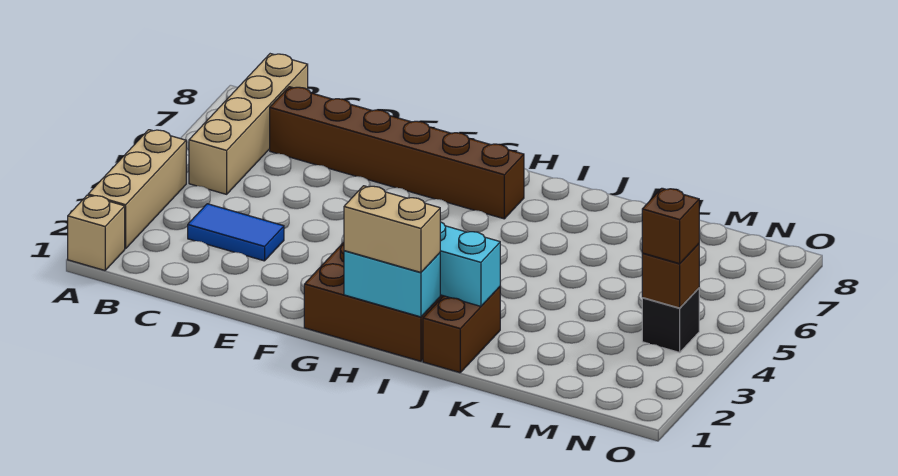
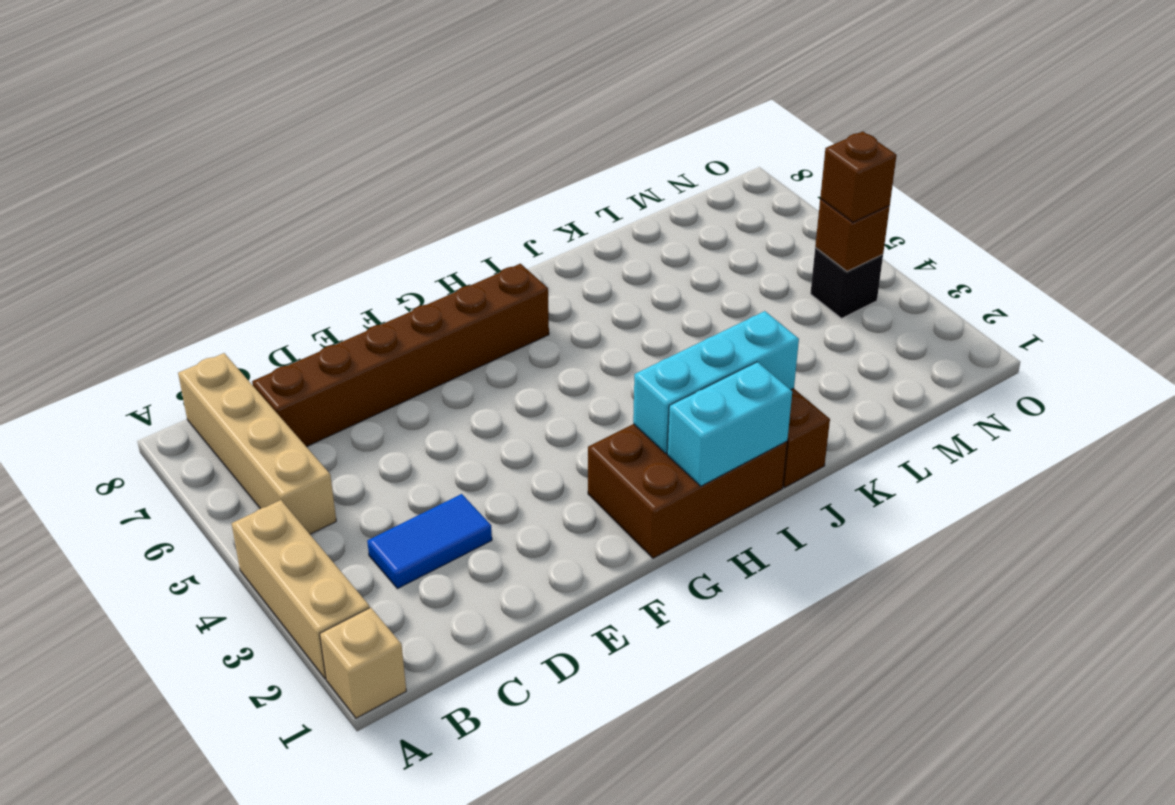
tan 1x2 brick [344,186,440,272] -> none

